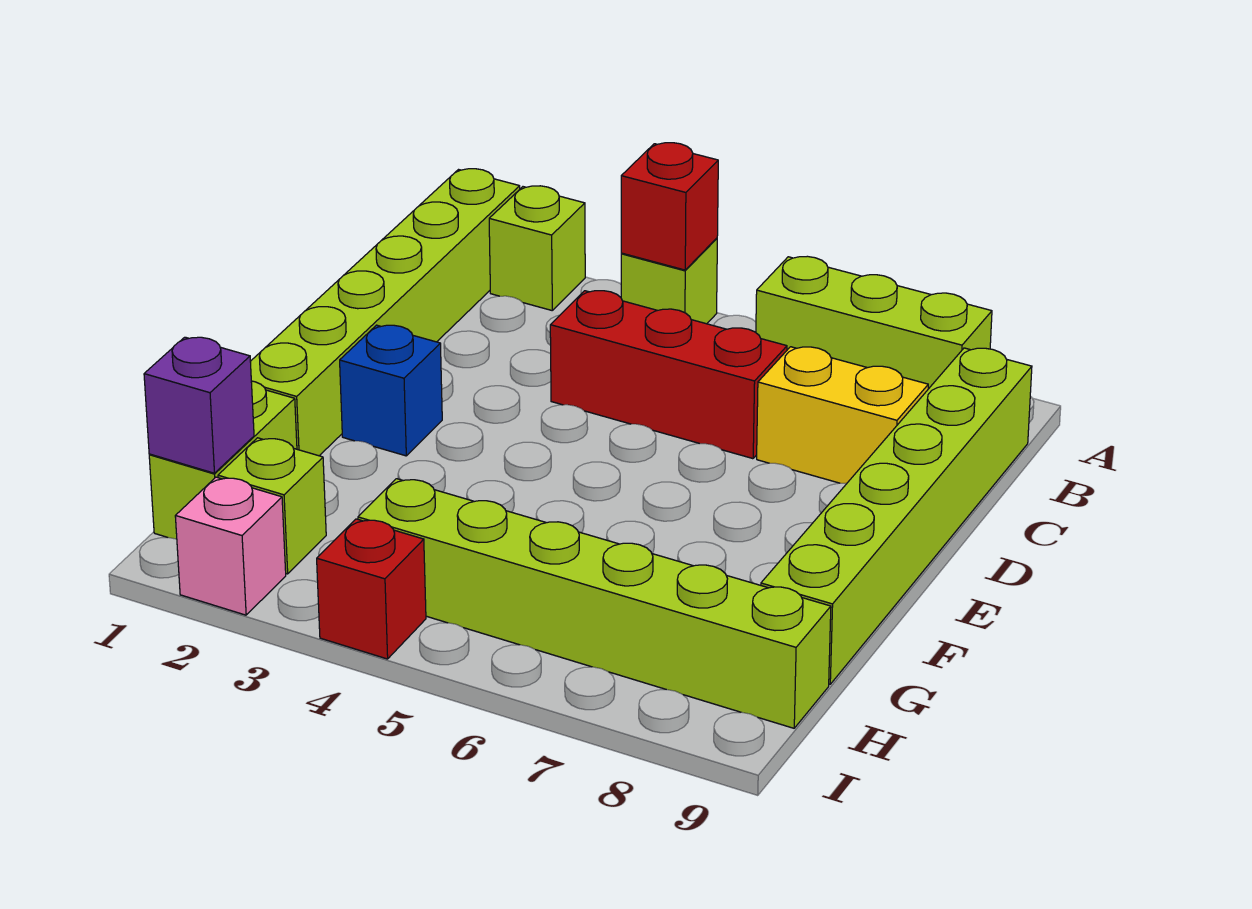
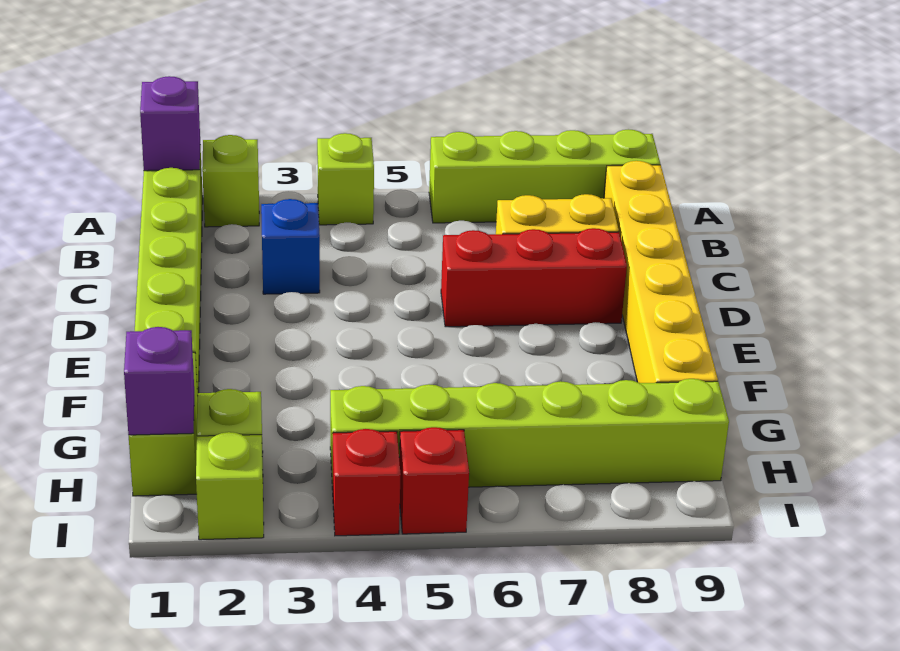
none -> purple 1x1 brick [140,76,200,171]
red 1x1 brick [621,143,718,270] -> red 1x1 brick moved to [399,427,469,534]
lime 1x3 brick [756,256,992,389] -> lime 1x4 brick [429,129,660,223]
lime 1x6 brick [761,348,1032,684] -> yellow 1x6 brick [604,161,718,383]
red 1x3 brick [550,291,787,459] -> red 1x3 brick moved to [441,228,627,327]
blue 1x1 brick [340,325,442,456] -> blue 1x1 brick moved to [261,199,320,294]
pink 1x1 brick [175,477,286,615] -> lime 1x1 brick [196,432,264,540]

